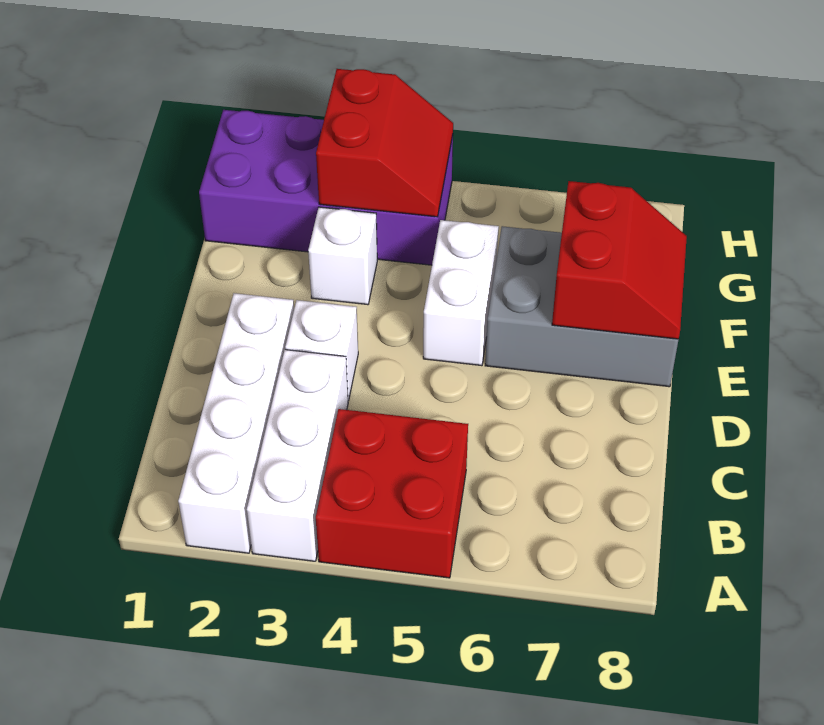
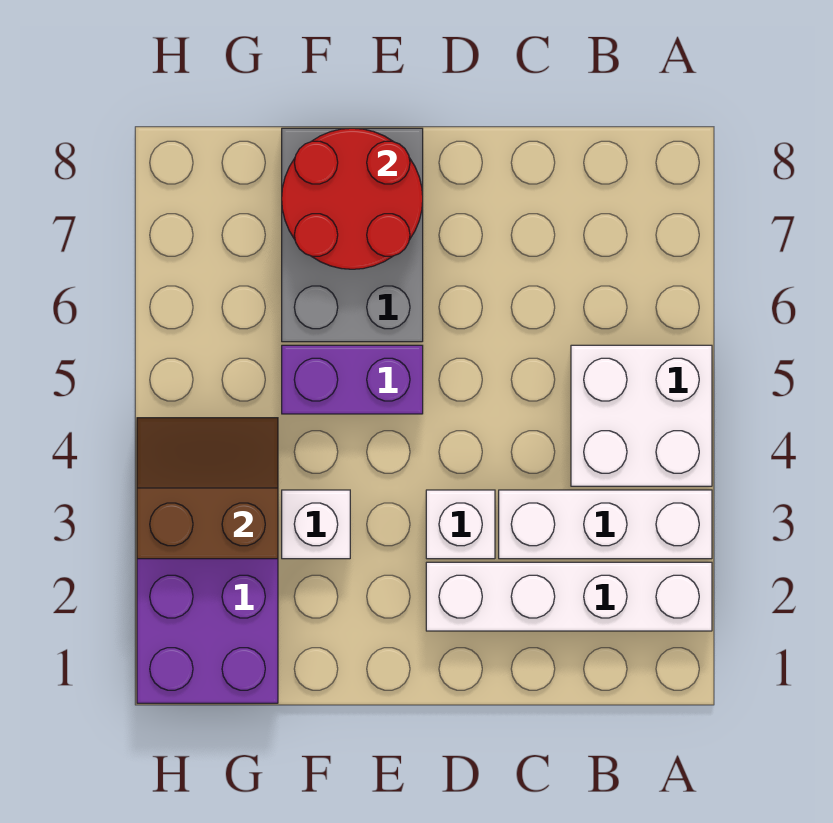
red 2x2 brick [316,409,468,578] -> white 2x2 brick [571,345,712,486]
white 1x2 brick [423,220,499,366] -> purple 1x2 brick [282,345,423,414]
red 2x2 slope [552,181,687,339] -> red 2x2 round brick [282,128,423,269]
red 2x2 slope [316,69,453,217] -> brown 2x2 slope [137,418,278,559]

